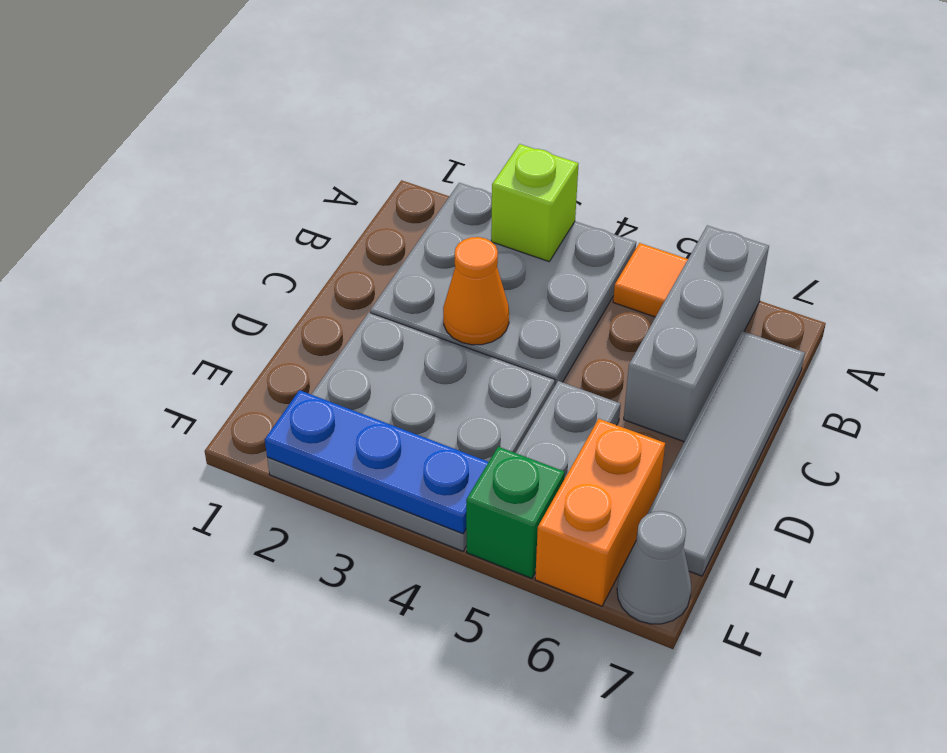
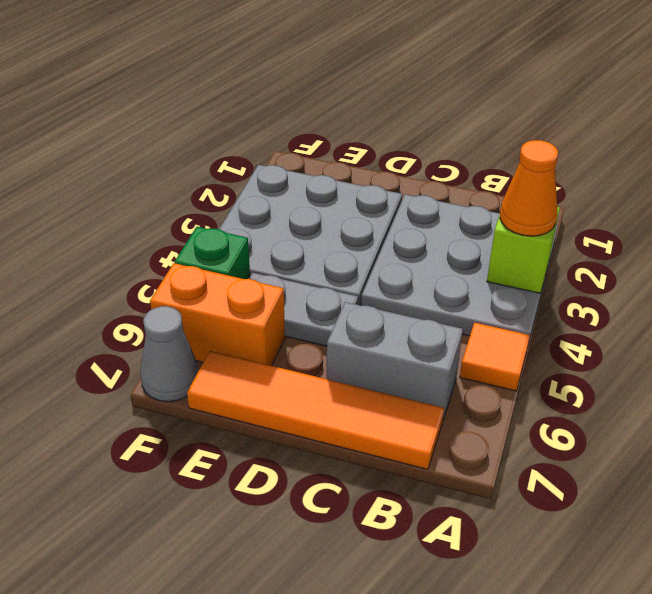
grey 1x3 brick [624,225,769,442] -> grey 1x2 brick [326,302,463,420]
grey 1x4 tile [636,331,805,576] -> orange 1x4 tile [187,351,444,470]
orange 1x1 cone [443,237,509,345] -> orange 1x1 cone moved to [500,140,558,236]
blue 1x3 plate [265,390,488,534] -> none

